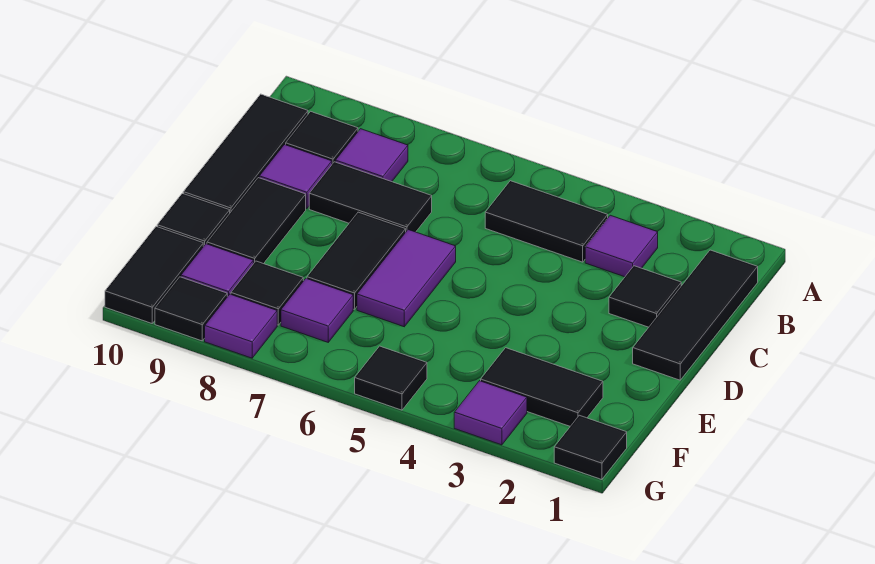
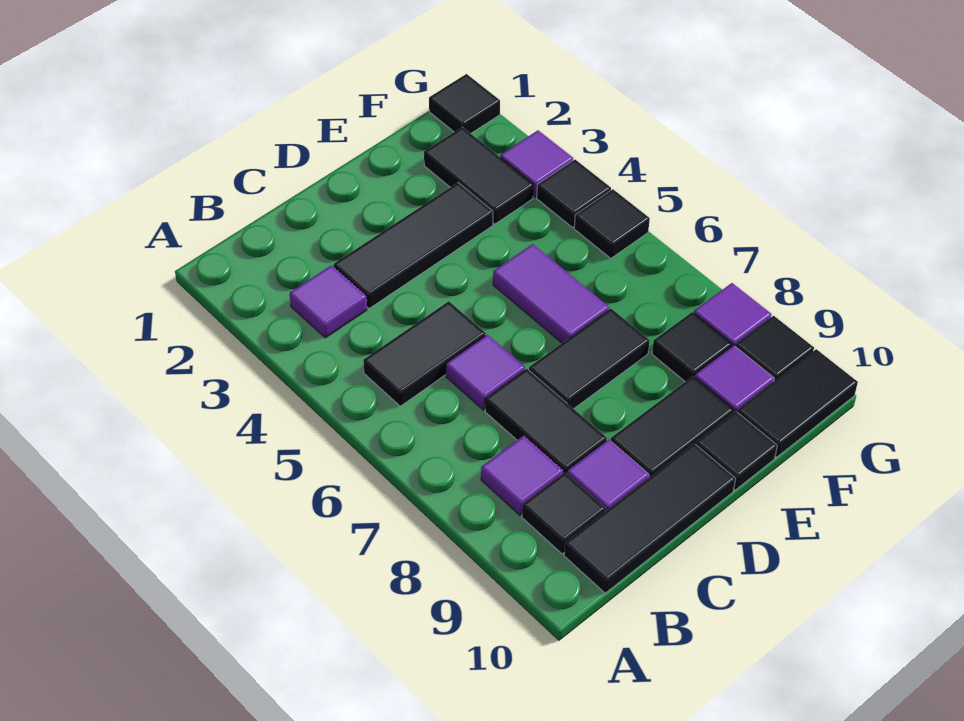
black 1x3 tile [633,250,758,380] -> black 1x3 tile moved to [334,183,493,308]
black 1x2 tile [485,181,608,262] -> black 1x2 tile turned to [363,301,486,406]
black 1x1 tile [609,266,681,327] -> black 1x1 tile moved to [537,160,611,227]
purple 1x2 tile [357,230,456,327] -> purple 1x2 tile turned to [493,244,609,343]
purple 1x1 tile [281,279,353,342] -> purple 1x1 tile moved to [446,335,525,410]

